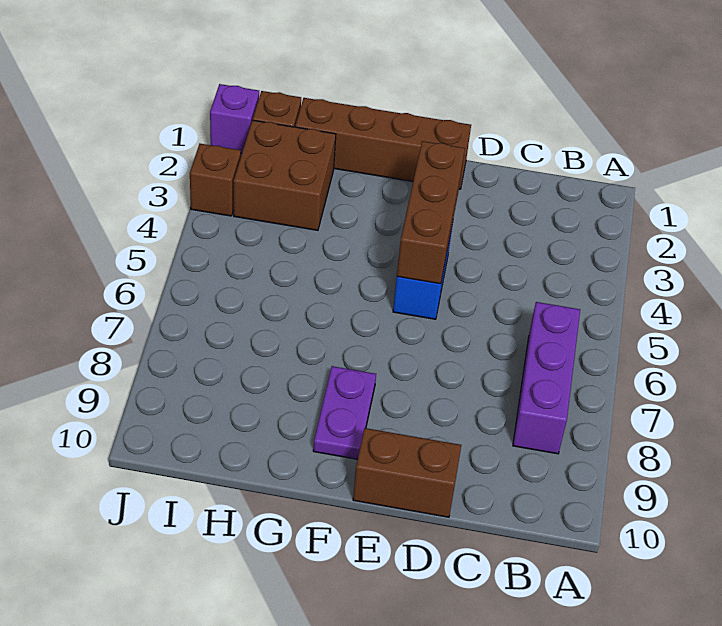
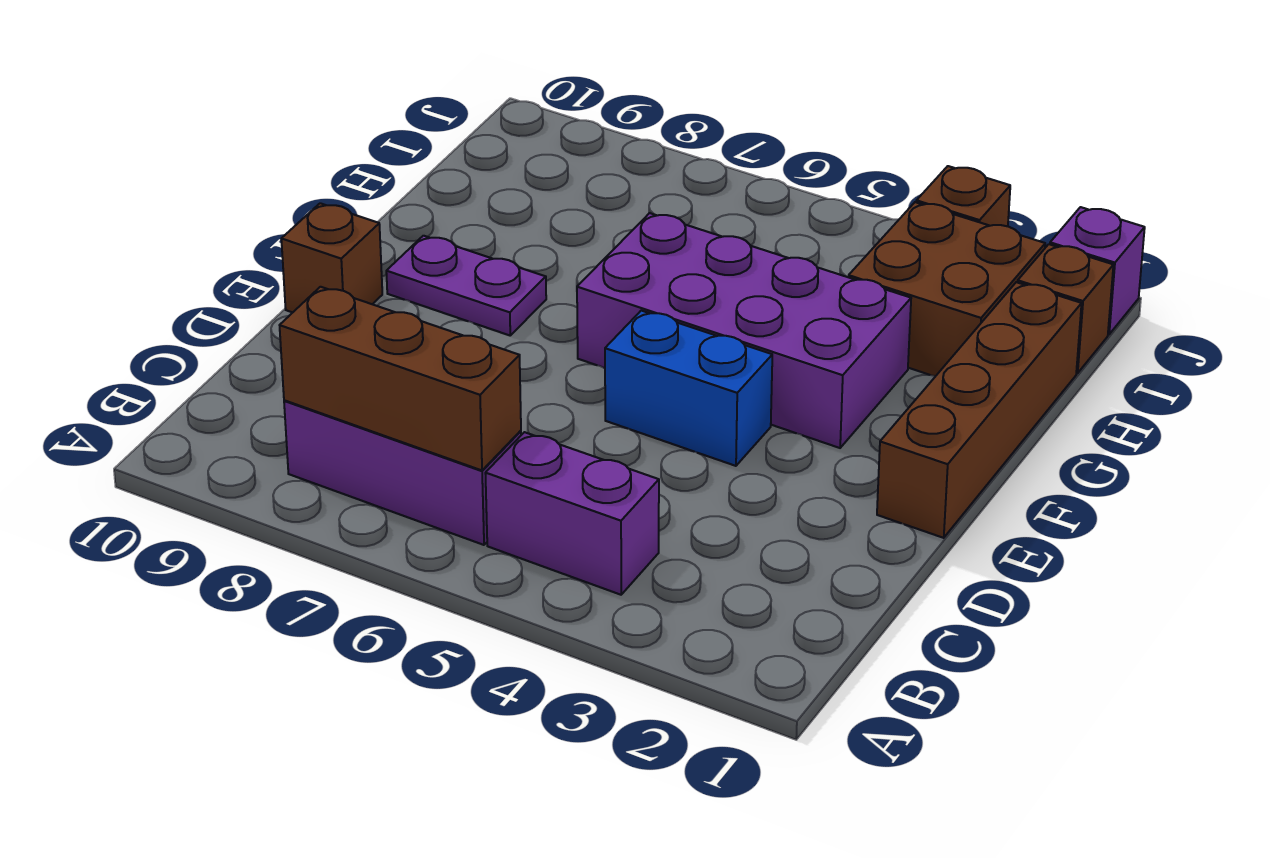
none -> purple 1x2 brick [485,432,659,595]
brown 1x2 brick [353,428,461,517] -> brown 1x1 brick [281,203,382,313]
brown 1x3 brick [397,141,465,284] -> brown 1x3 brick moved to [280,287,521,470]
none -> purple 2x4 brick [577,213,911,448]

